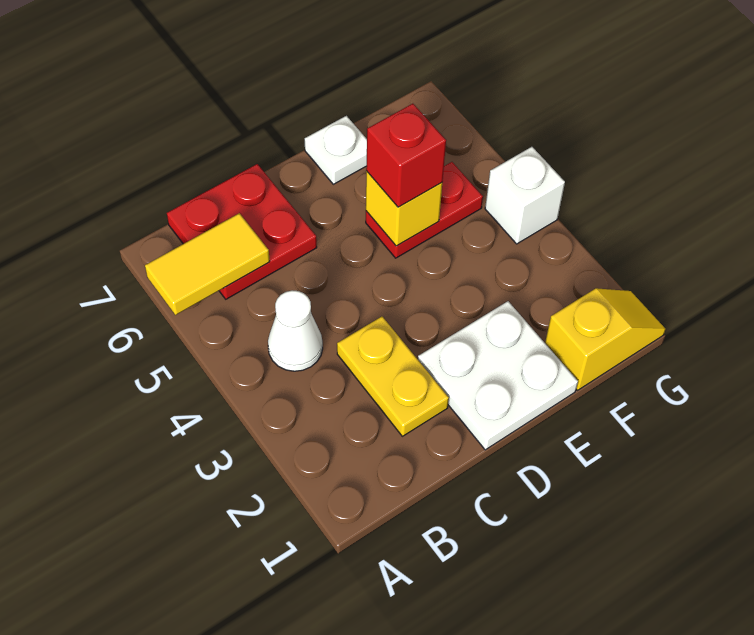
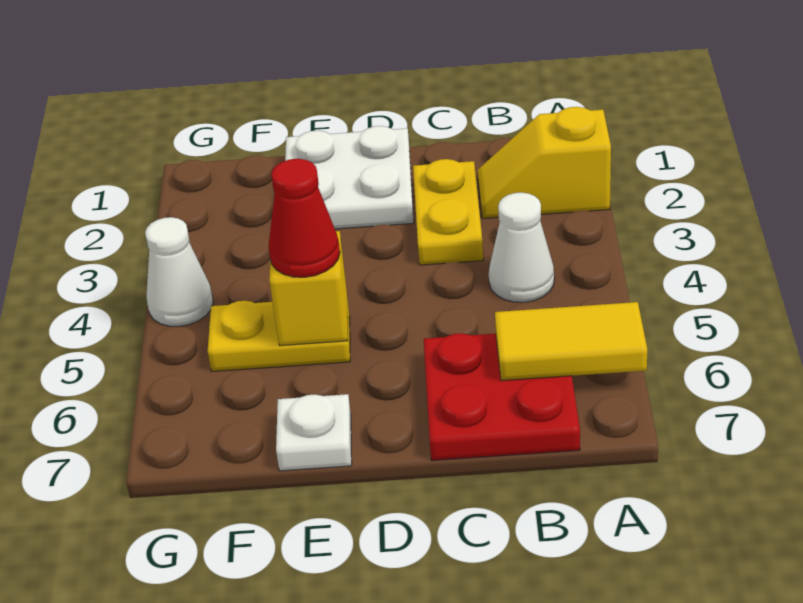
red 1x2 plate [366,162,483,258] -> yellow 1x2 plate [208,298,350,371]
red 1x1 brick [366,104,446,207] -> red 1x1 cone [269,159,340,277]
yellow 1x2 slope [545,288,665,390] -> yellow 1x2 slope moved to [478,107,611,218]
white 1x1 brick [485,147,565,244] -> white 1x1 cone [145,217,213,327]

